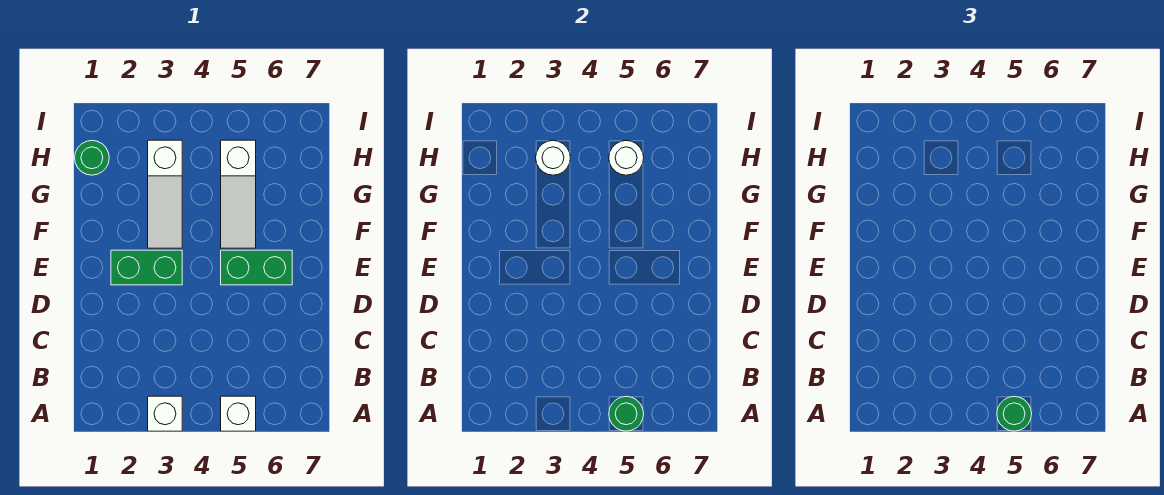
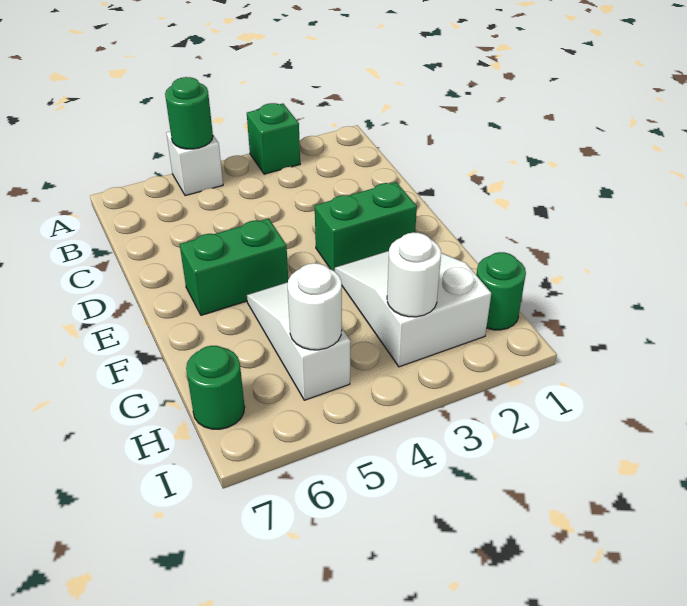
white 1x1 brick [148,396,182,431] -> green 1x1 brick [247,103,300,174]
green 1x1 round brick [997,396,1032,431] -> green 1x1 round brick moved to [186,346,245,429]
white 1x3 slope [148,140,182,248] -> white 2x3 slope [335,251,491,367]

